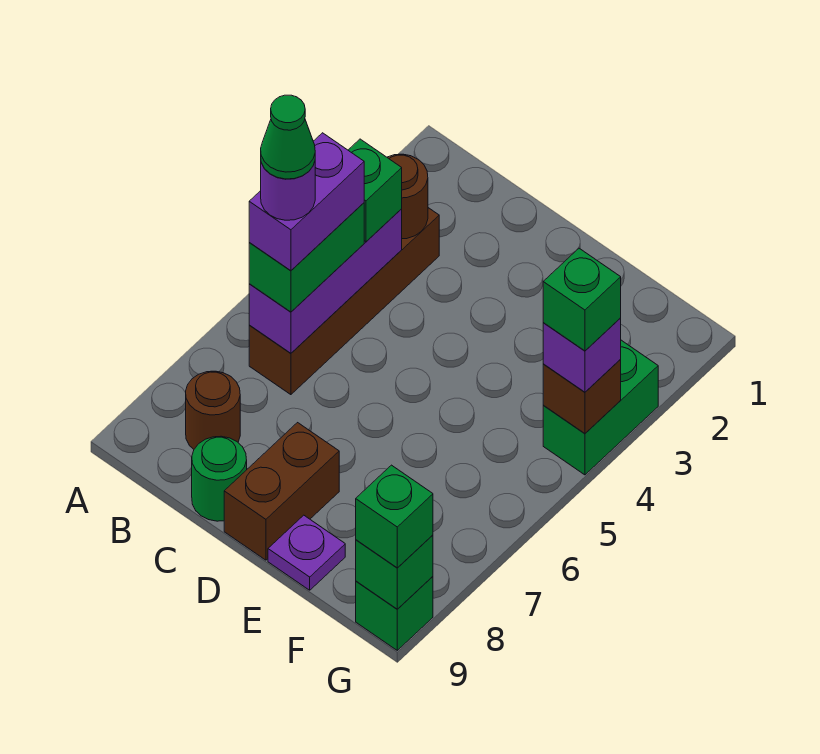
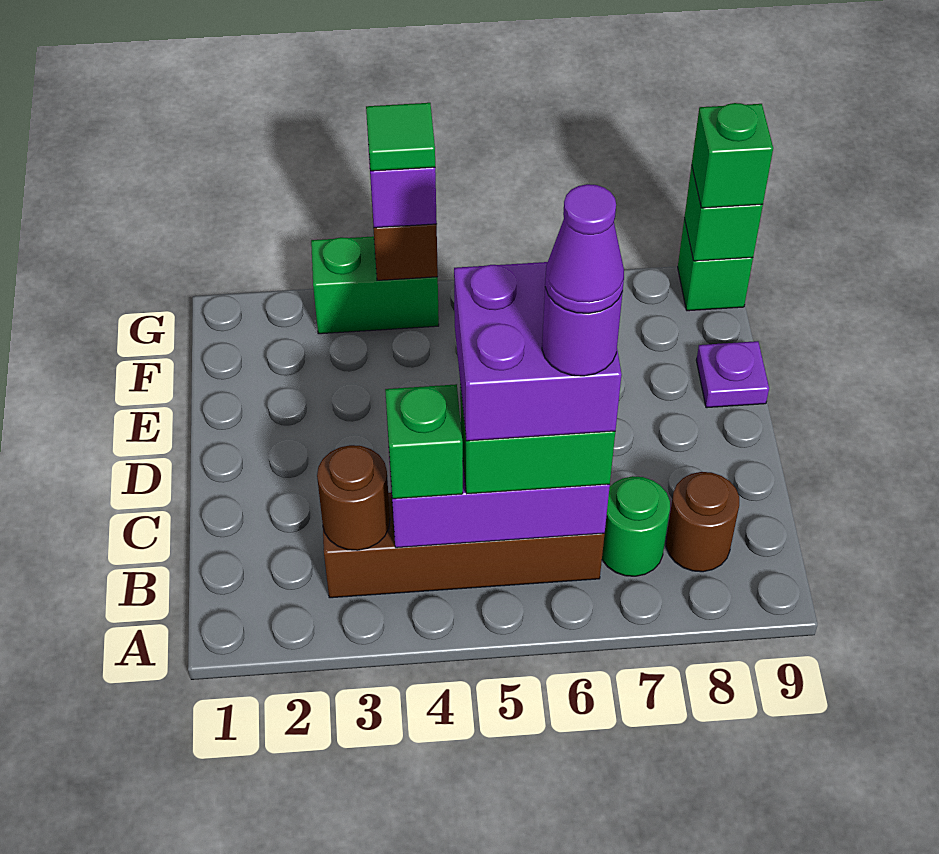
purple 1x2 brick [249,133,364,271] -> purple 2x2 brick [454,262,622,441]
green 1x1 cone [261,95,315,179] -> purple 1x1 cone [545,184,624,314]
green 1x1 round brick [192,436,247,521] -> green 1x1 round brick moved to [602,476,670,576]
brown 1x2 brick [224,423,339,560] -> none
green 1x1 brick [543,248,621,351] -> green 1x1 tile [366,103,435,171]

